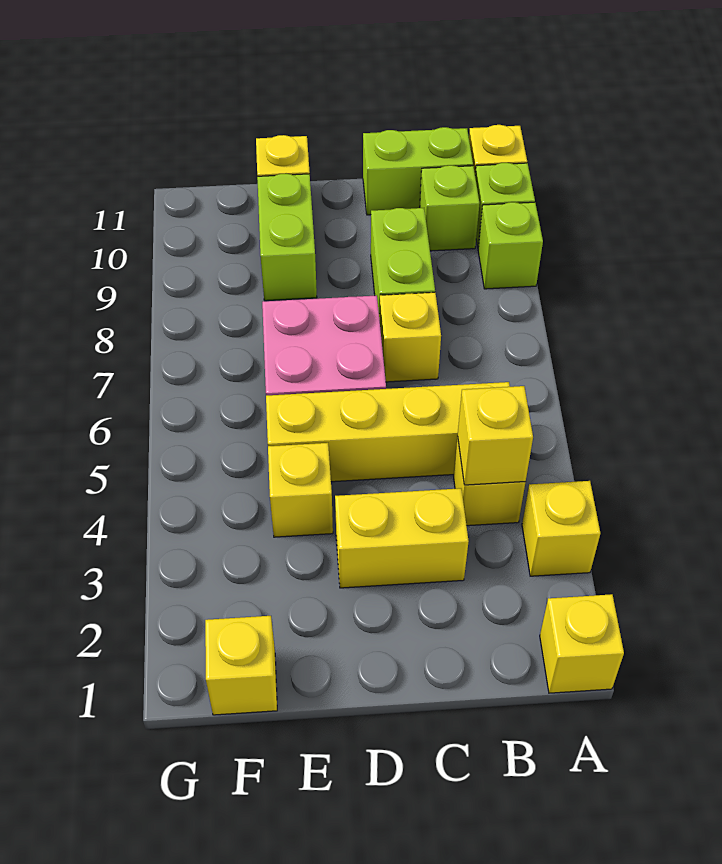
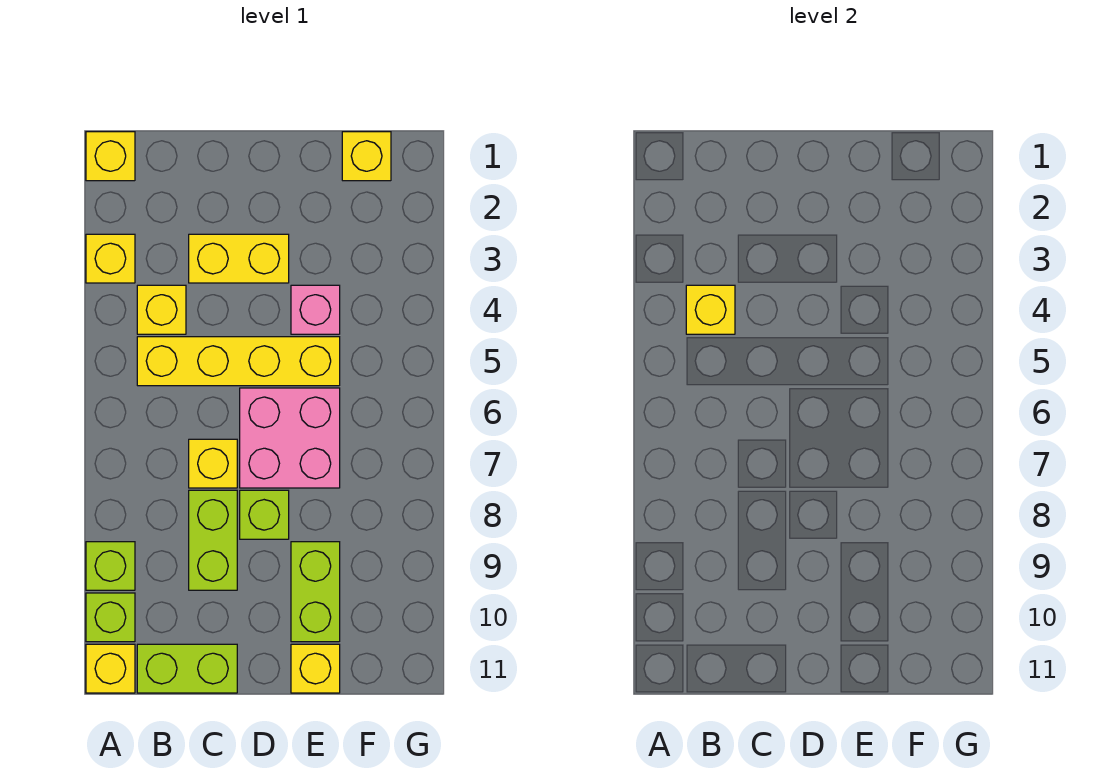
lime 1x1 brick [420,165,480,251] -> lime 1x1 brick moved to [240,490,289,539]
yellow 1x1 brick [268,443,333,537] -> pink 1x1 brick [291,285,340,334]

